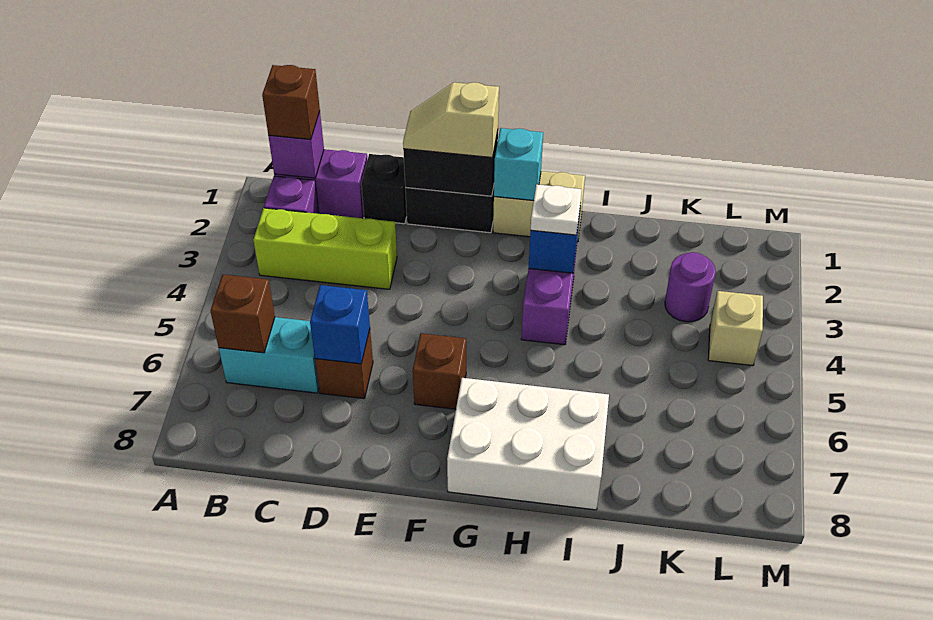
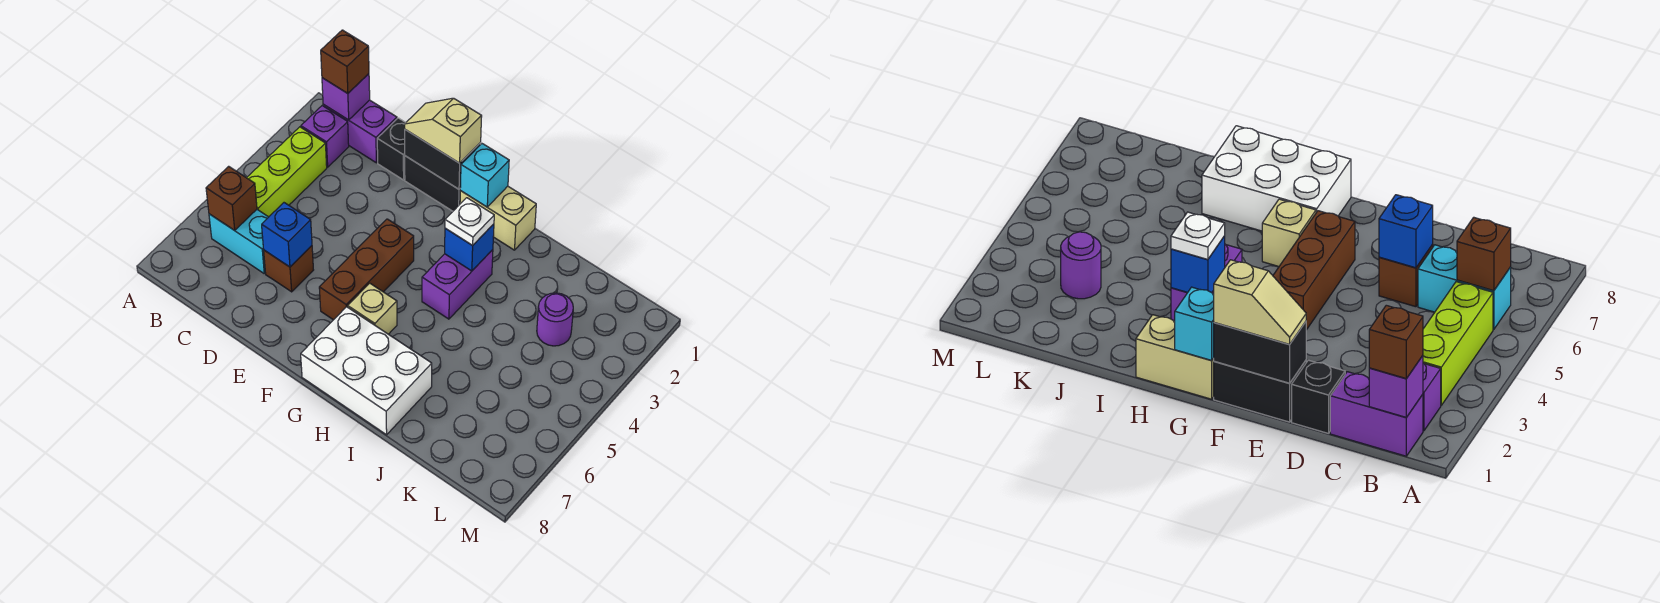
lime 1x3 brick [253,208,397,289] -> lime 1x3 brick turned to [247,127,327,217]
brown 1x1 brick [413,333,466,409] -> brown 1x3 brick [319,219,414,320]
tan 1x1 brick [708,291,763,366] -> tan 1x1 brick moved to [348,283,397,334]

